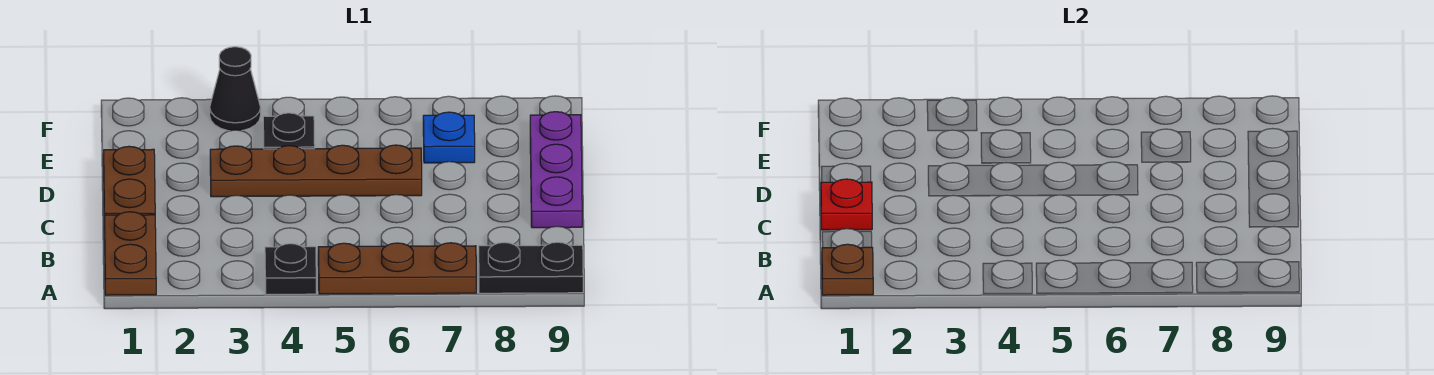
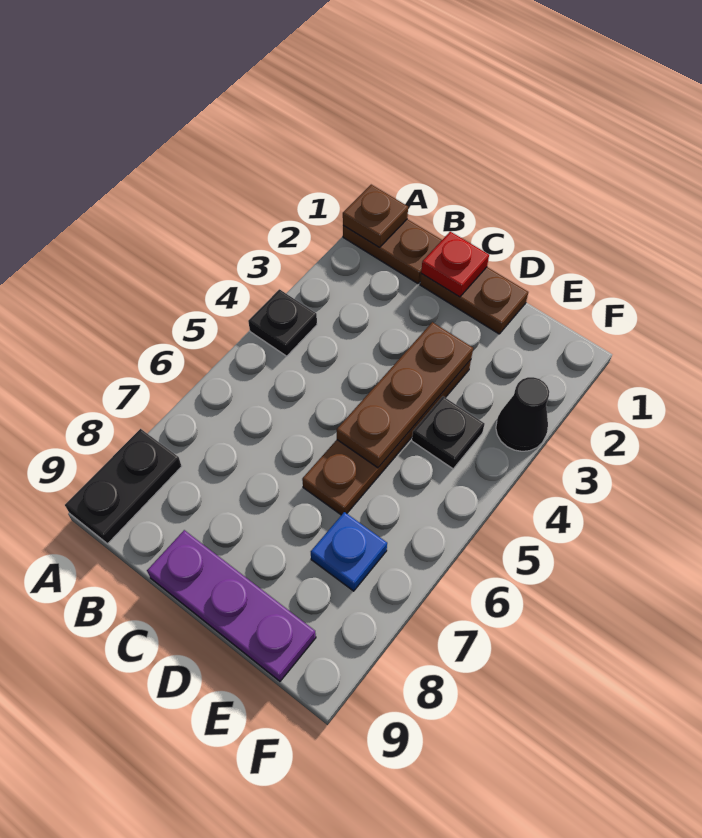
brown 1x3 plate [318,243,476,294] -> brown 1x3 plate moved to [336,322,473,468]

